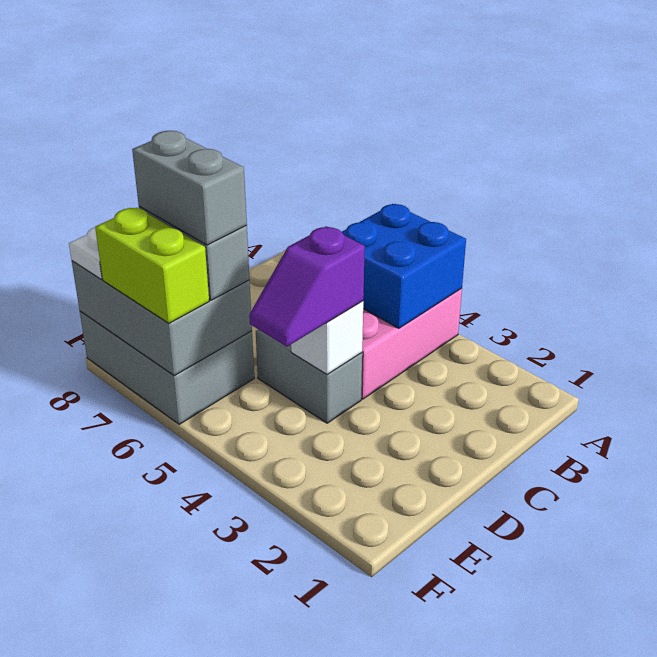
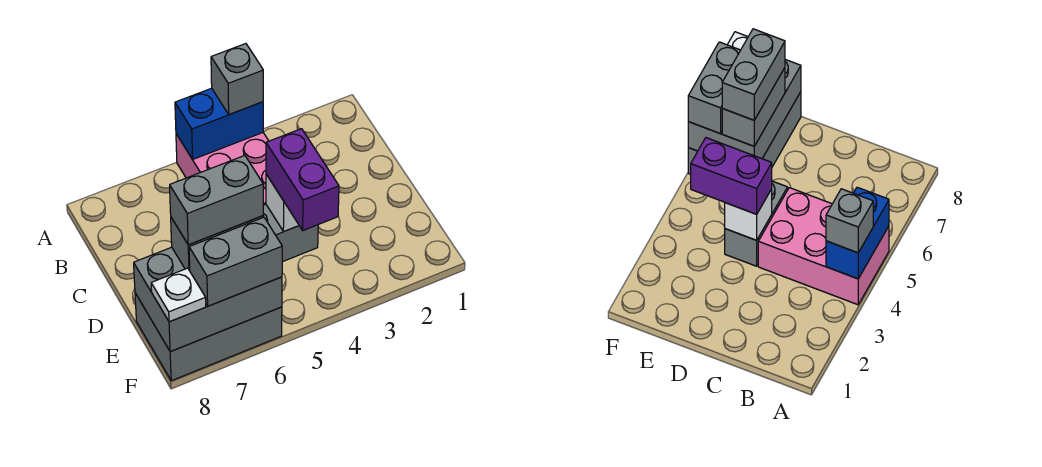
blue 2x2 brick [342,204,466,328] -> blue 1x2 brick [175,88,263,159]
none -> grey 1x1 brick [211,44,263,114]
purple 1x2 slope [249,226,365,347] -> purple 1x2 brick [266,129,339,230]
lime 1x2 brick [95,208,209,323] -> grey 1x2 brick [189,217,282,306]

